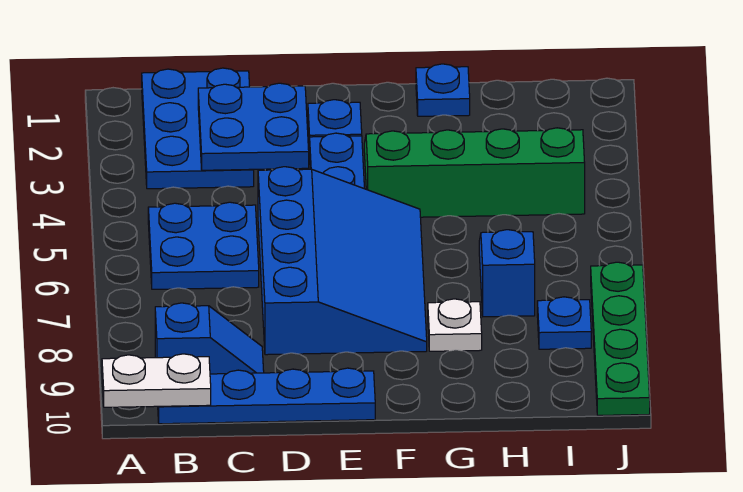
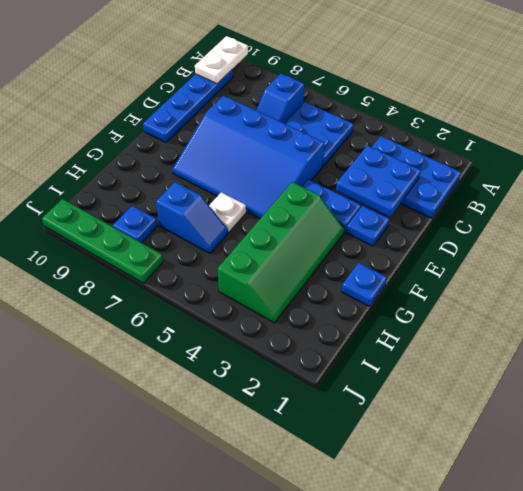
blue 1x2 slope [155,303,264,374] -> blue 1x2 slope moved to [256,74,304,124]
white 1x1 plate [428,299,482,351] -> white 1x1 plate moved to [209,192,246,232]

